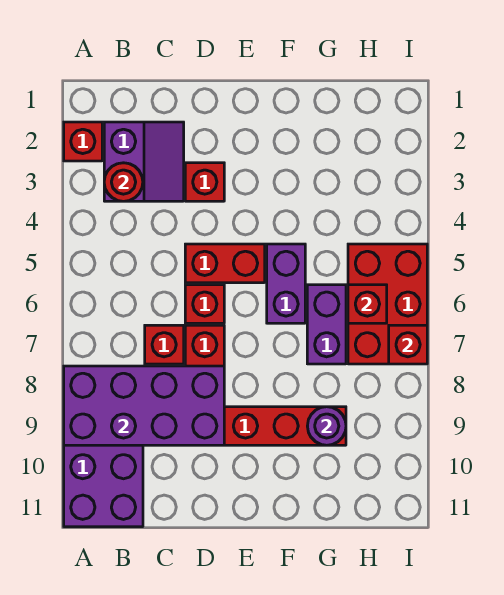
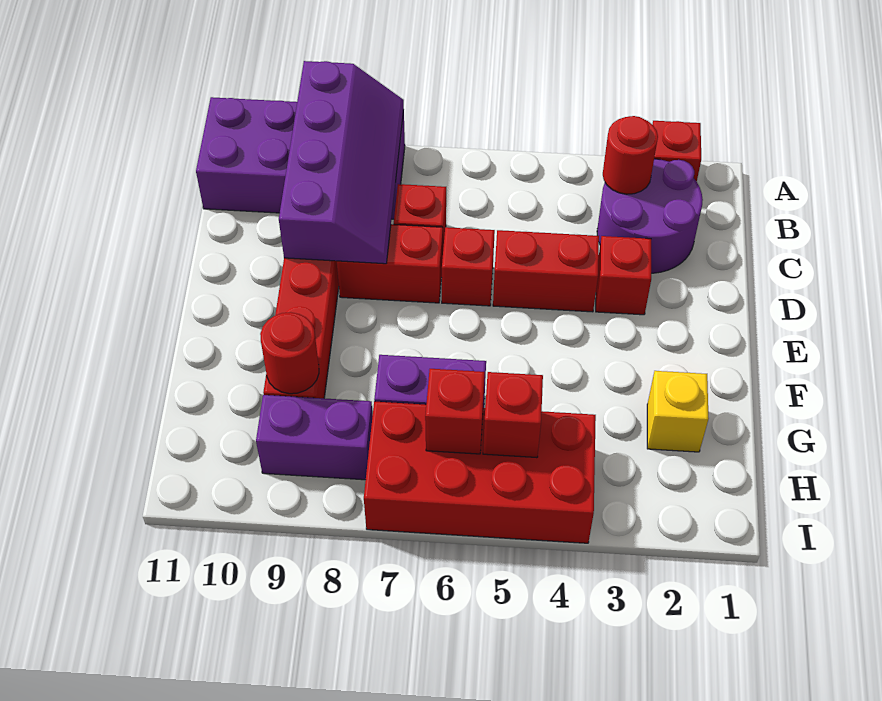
purple 2x4 brick [64,366,224,445] -> purple 2x4 slope [279,61,404,264]
purple 2x2 slope [104,122,184,201] -> purple 2x2 round brick [597,159,703,273]
red 1x2 brick [185,244,265,283] -> red 1x2 brick turned to [493,230,599,312]
purple 1x2 brick [267,244,305,323] -> purple 1x2 brick moved to [256,395,373,480]
none -> yellow 1x1 brick [647,371,709,452]
purple 1x1 round brick [307,407,346,445] -> red 1x1 round brick [260,312,319,394]
red 2x3 brick [348,244,427,364] -> red 2x4 brick [364,401,596,543]
red 1x1 brick [389,325,427,364] -> red 1x1 brick moved to [483,372,543,458]

